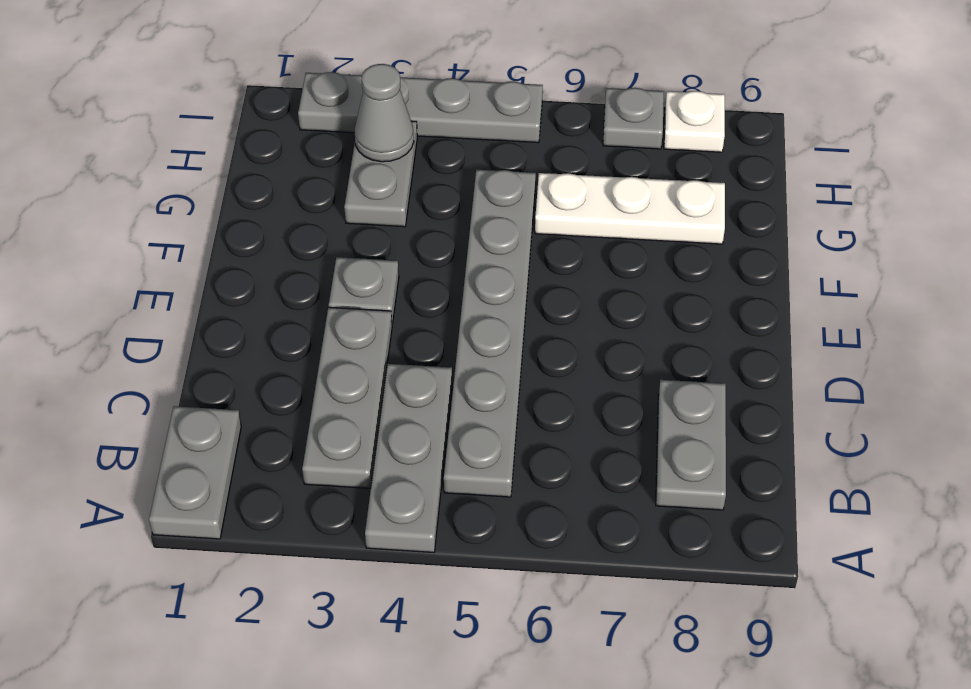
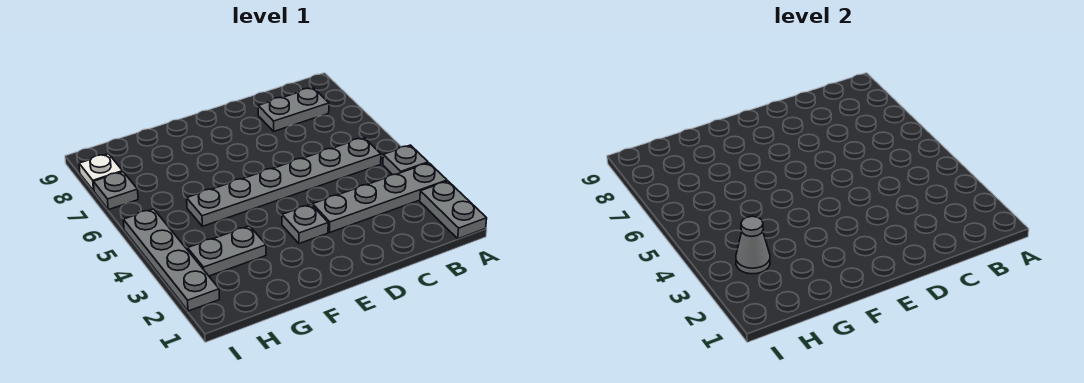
grey 1x2 plate [149,406,241,539] -> grey 1x2 plate turned to [420,181,487,239]
grey 1x3 plate [365,364,452,552] -> grey 1x1 plate [383,145,428,175]
grey 1x3 plate [302,307,392,488] -> grey 1x4 plate [313,163,447,232]
white 1x3 plate [535,173,725,244] -> none

